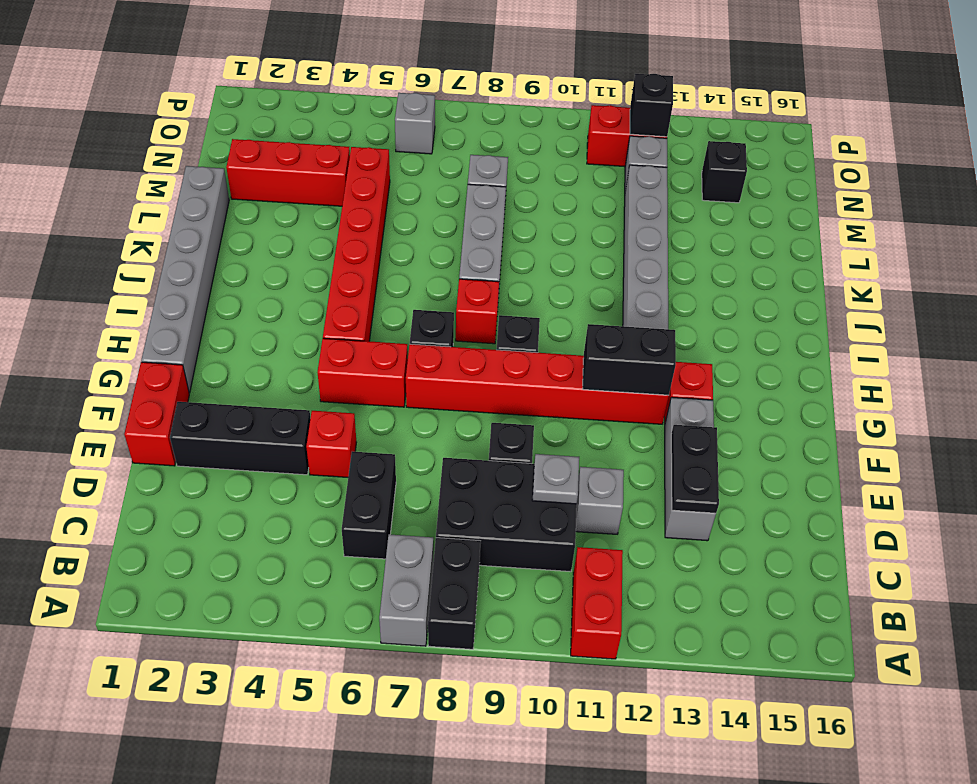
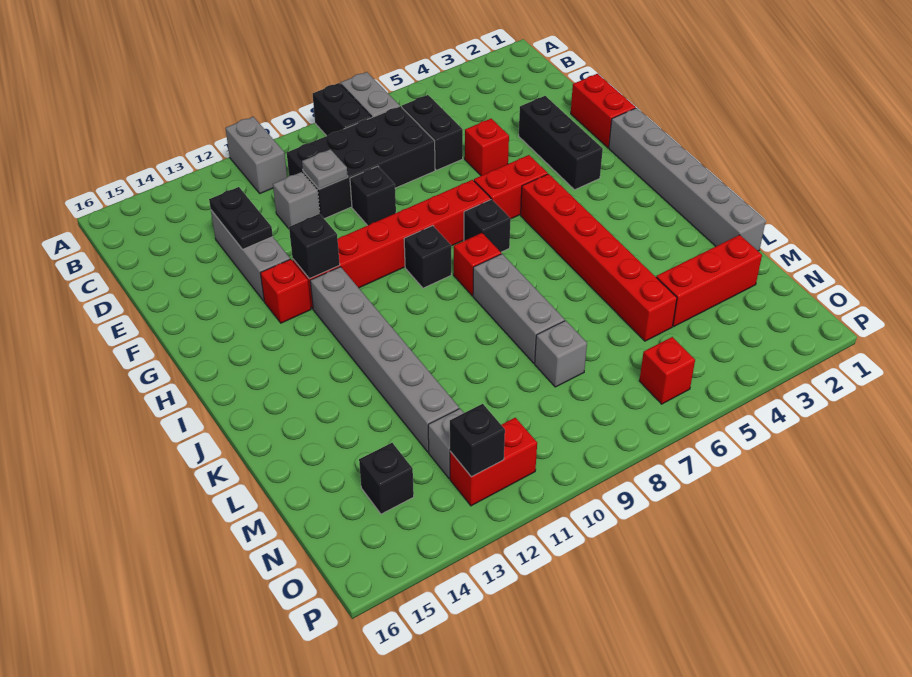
red 1x2 brick [571,547,623,659] -> grey 1x2 brick [225,117,287,193]
black 2x3 brick [436,458,577,572] -> black 2x4 brick [287,106,435,219]
black 1x3 brick [170,402,310,475] -> black 1x3 brick turned to [519,96,603,190]
black 1x2 brick [583,324,676,395] -> black 1x1 brick [289,214,340,279]
grey 1x1 brick [395,93,435,154] -> red 1x1 brick [639,337,695,404]

